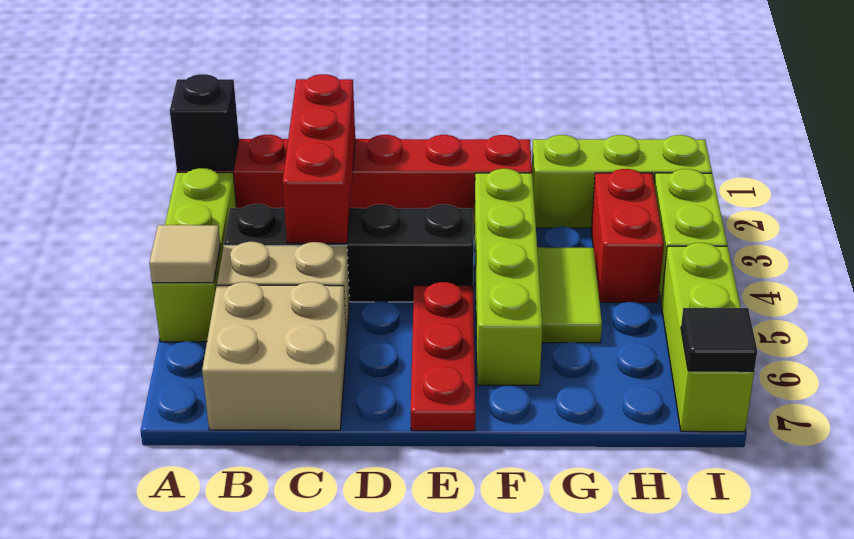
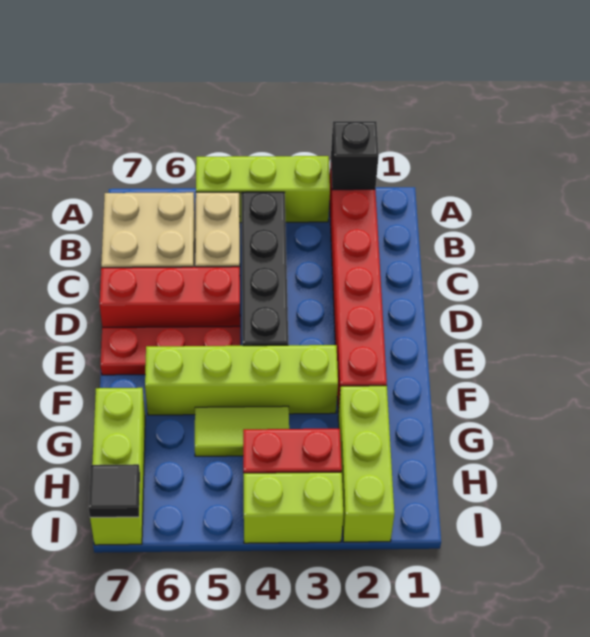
tan 1x1 tile [149,225,220,283] -> none
red 1x3 brick [283,74,355,243] -> red 1x3 brick moved to [100,267,240,327]
lime 1x3 brick [661,243,754,432] -> lime 1x3 brick turned to [90,388,145,545]

